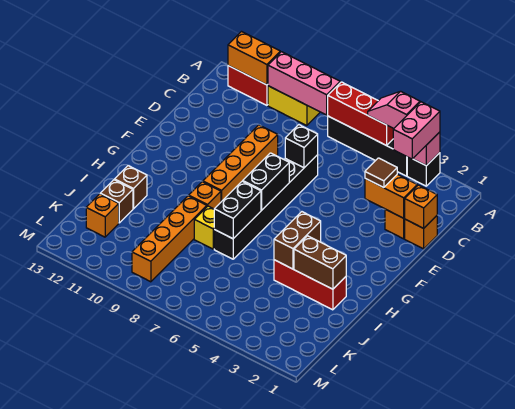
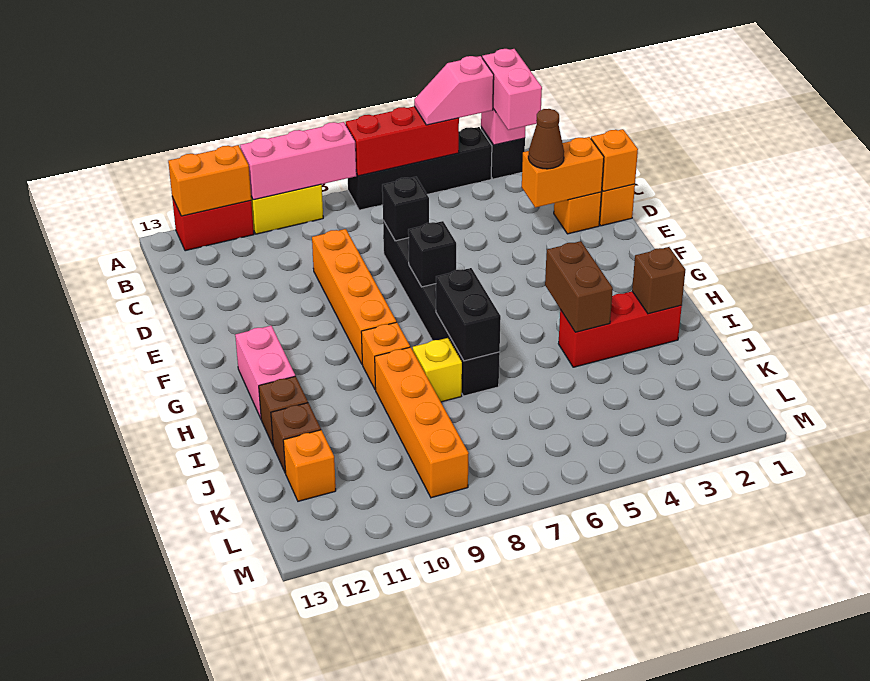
brown 1x1 tile [365,158,397,188] -> brown 1x1 cone [528,109,564,169]
black 1x2 brick [243,153,289,210] -> black 1x1 brick [408,221,456,287]
none -> pink 1x2 brick [235,326,295,418]
brown 1x2 brick [294,236,346,289] -> brown 1x1 brick [632,247,685,314]

